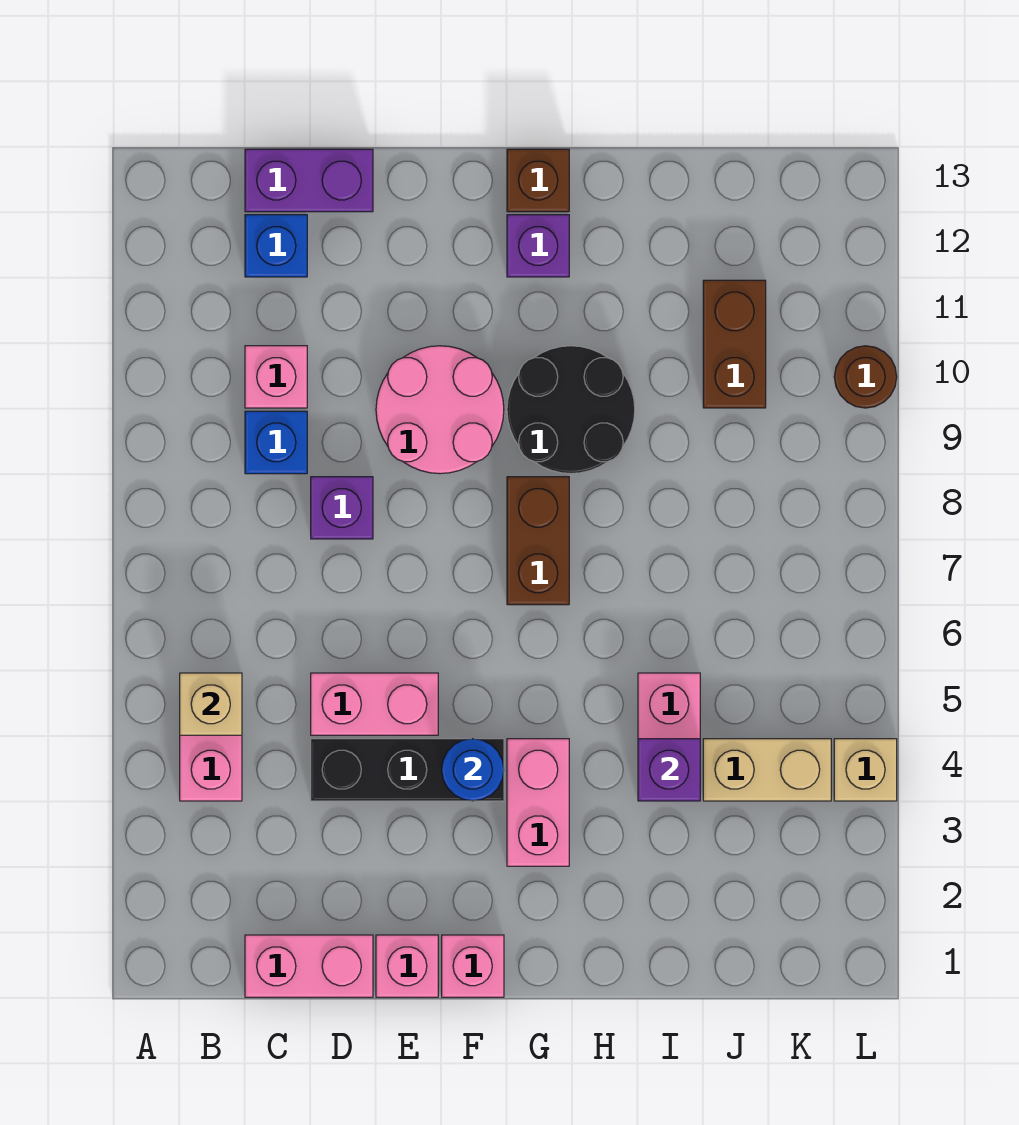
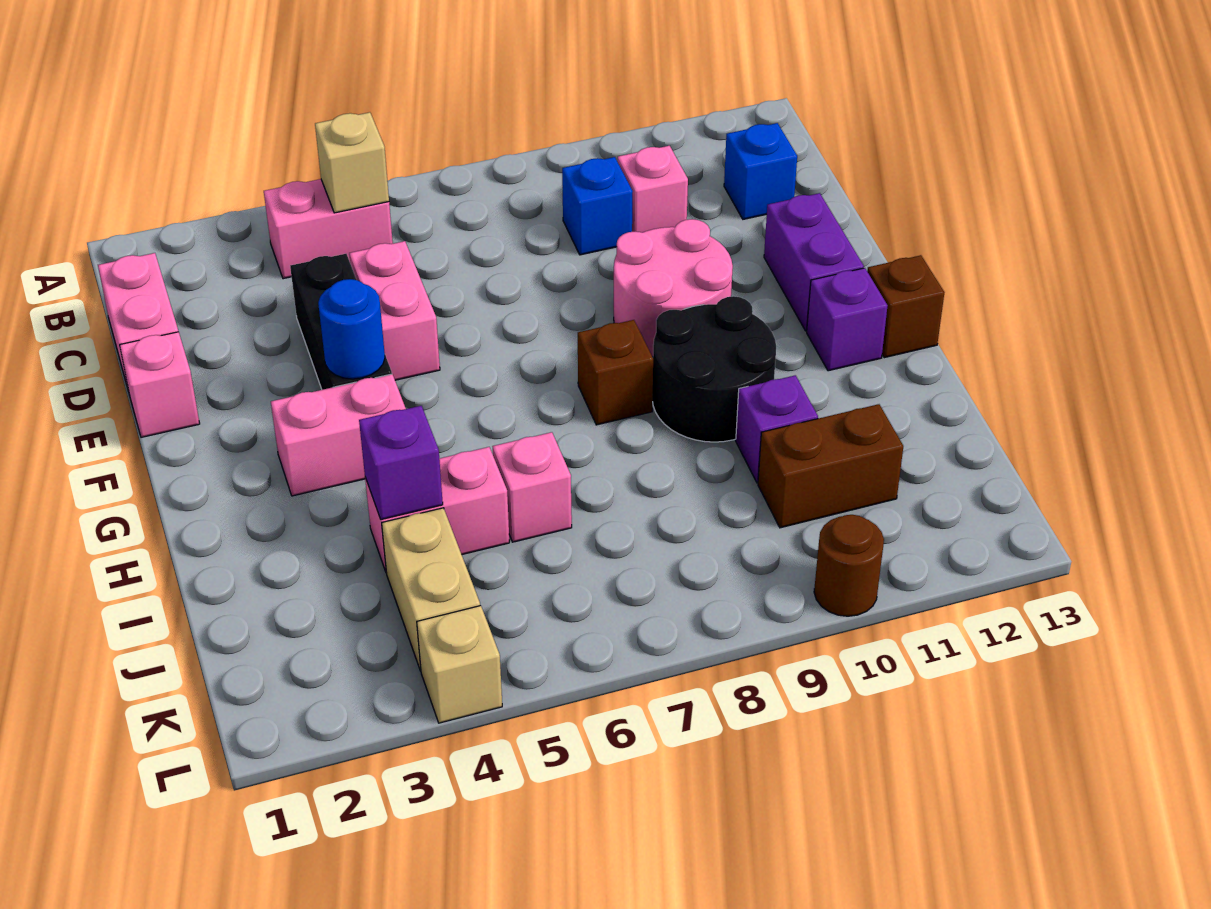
purple 1x2 brick [245,149,373,212] -> purple 1x2 brick moved to [764,193,864,331]
purple 1x1 brick [311,477,373,539] -> purple 1x1 brick moved to [736,375,818,483]
pink 1x1 brick [442,935,504,997] -> pink 1x1 brick moved to [492,432,572,542]
brown 1x2 brick [507,477,569,605] -> brown 1x1 brick [578,320,653,425]

